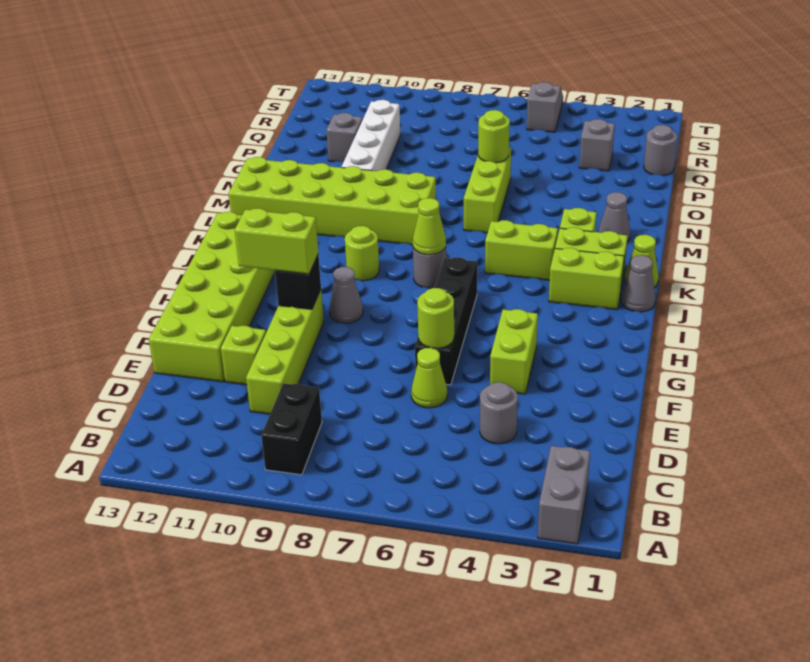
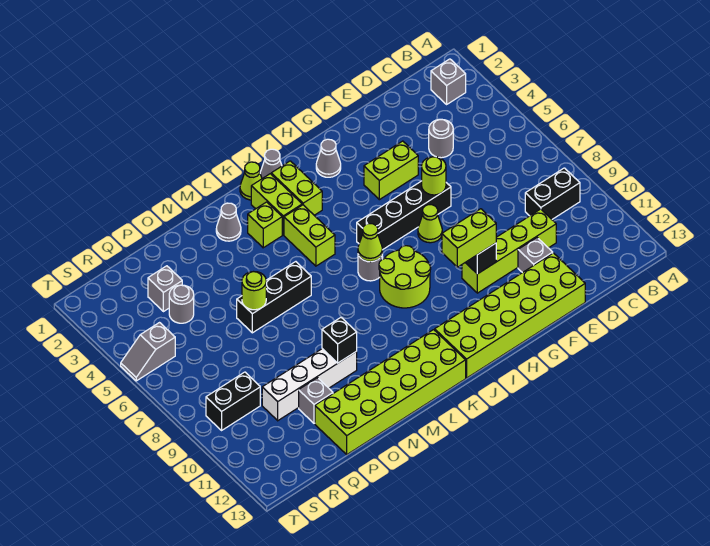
grey 1x2 brick [538,446,590,544] -> grey 1x1 brick [431,59,466,104]
lime 1x1 cone [411,348,447,408] -> lime 1x1 cone moved to [418,205,442,243]
lime 1x1 brick [221,326,266,385] -> grey 1x1 brick [518,238,553,273]
lime 1x2 brick [235,208,318,274] -> lime 1x2 brick turned to [442,209,496,267]
grey 1x1 cone [329,267,363,323] -> grey 1x1 cone moved to [316,139,341,177]
lime 1x1 round brick [345,226,379,281] -> lime 2x2 round brick [379,246,431,308]
lime 2x6 brick [228,157,436,245] -> lime 2x6 brick turned to [315,330,466,454]
lime 1x3 brick [464,148,511,233] -> black 1x3 brick [237,262,311,333]
none -> black 1x1 brick [322,318,357,363]
grey 1x1 round brick [644,125,677,176] -> grey 1x1 round brick moved to [169,285,194,323]
none -> black 1x2 brick [206,372,260,430]

